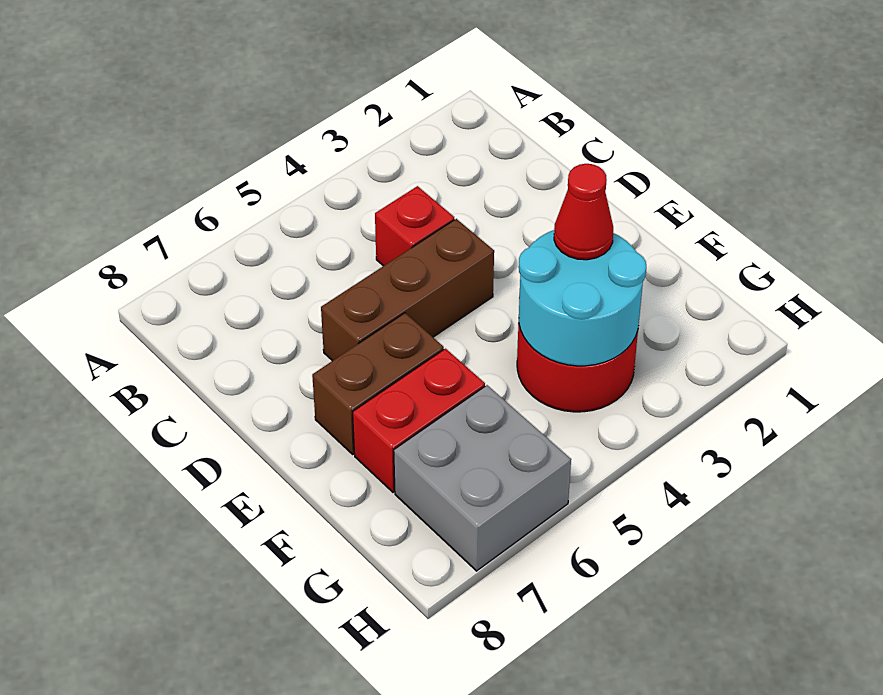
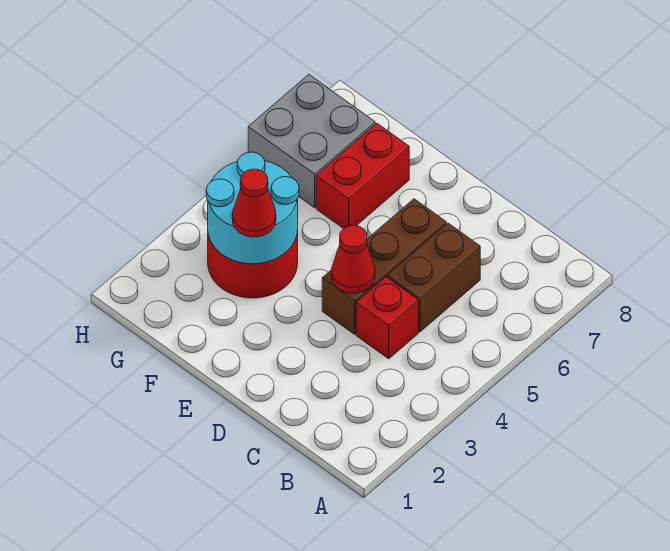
none -> red 1x1 cone [332,225,375,293]
brown 1x2 brick [312,313,444,454] -> brown 1x2 brick moved to [387,223,480,332]

